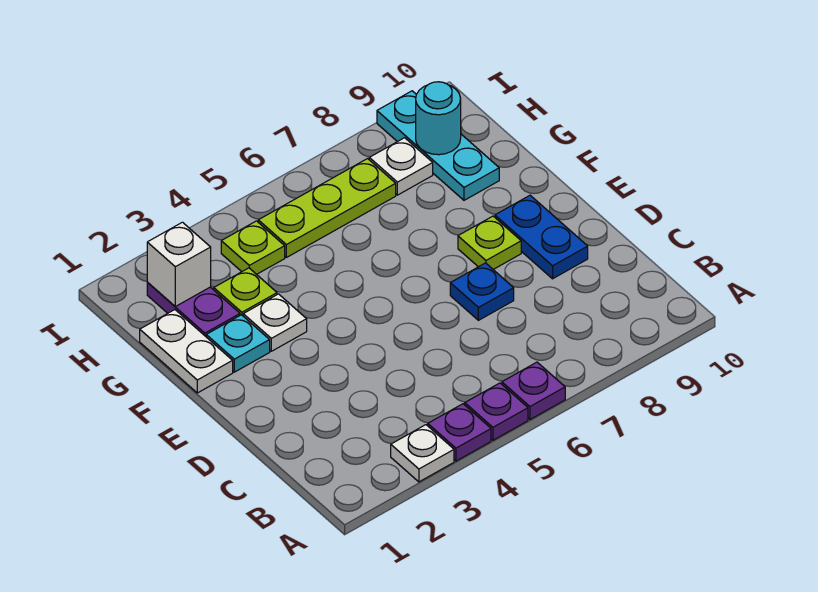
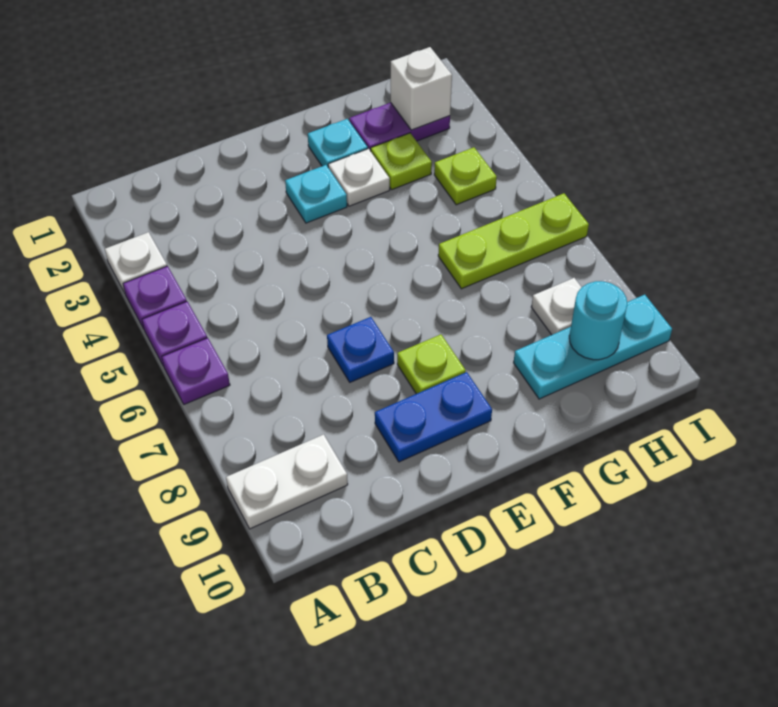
none -> cyan 1x1 plate [285,165,347,223]
white 1x2 plate [140,310,233,393] -> white 1x2 plate moved to [226,434,348,529]
lime 1x3 plate [258,159,396,257] -> lime 1x3 plate turned to [438,193,589,289]

